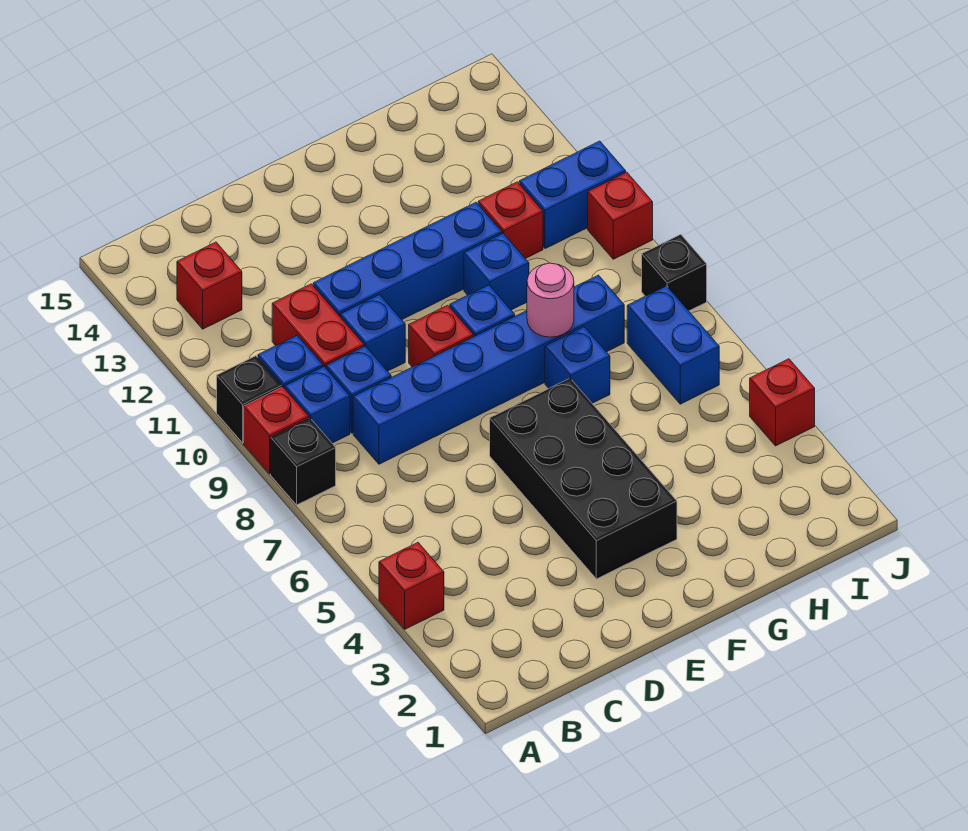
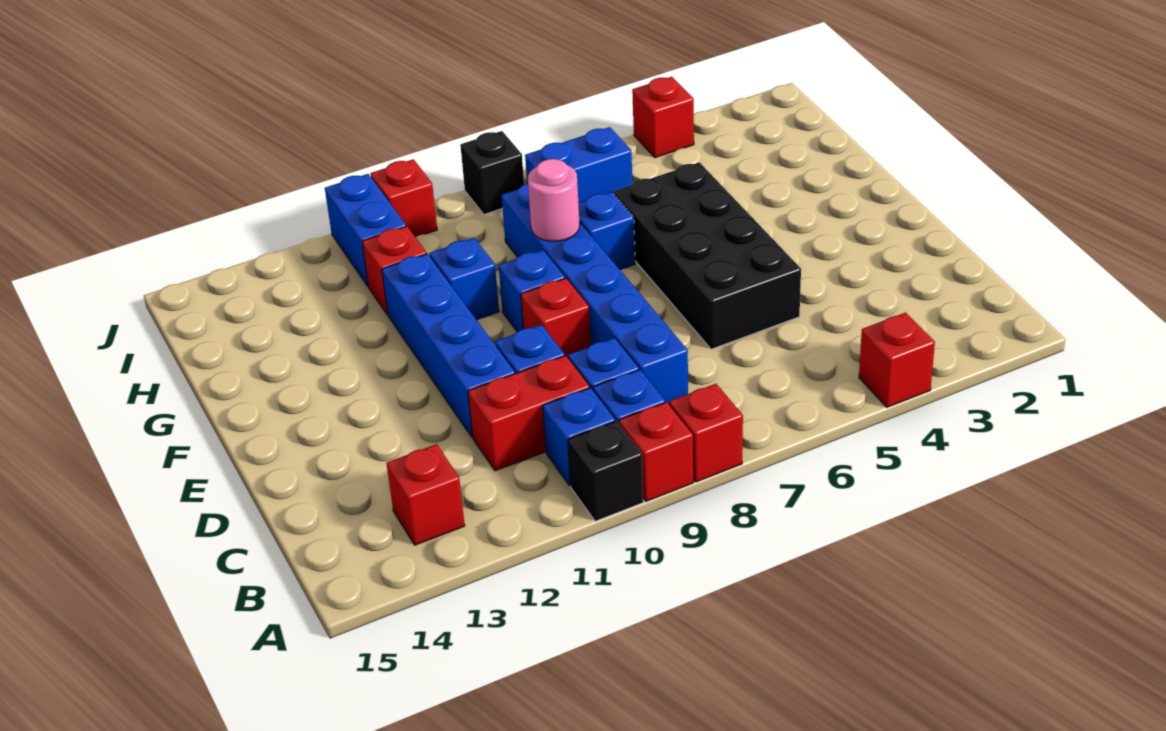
black 1x1 brick [271,418,336,505] -> red 1x1 brick [669,384,743,482]
black 2x4 brick [490,378,677,579] -> black 2x4 brick turned to [614,162,801,349]

